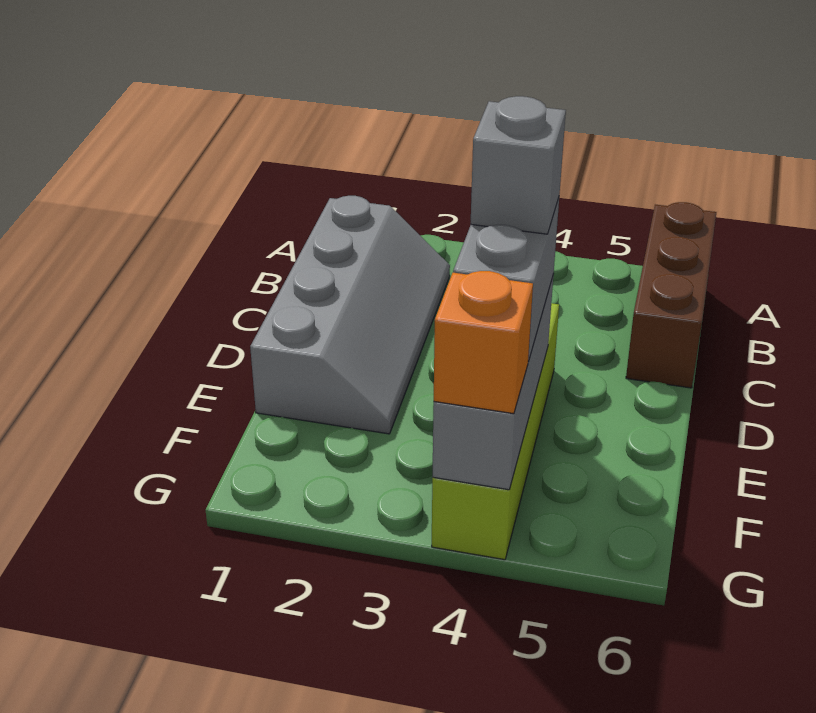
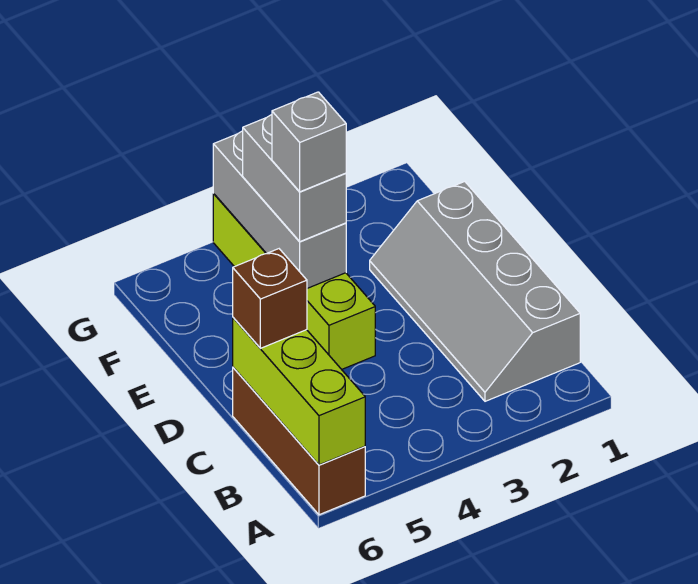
none -> lime 1x3 brick [233,318,365,465]
none -> brown 1x1 brick [233,249,307,348]
orange 1x1 brick [434,271,533,414] -> none

